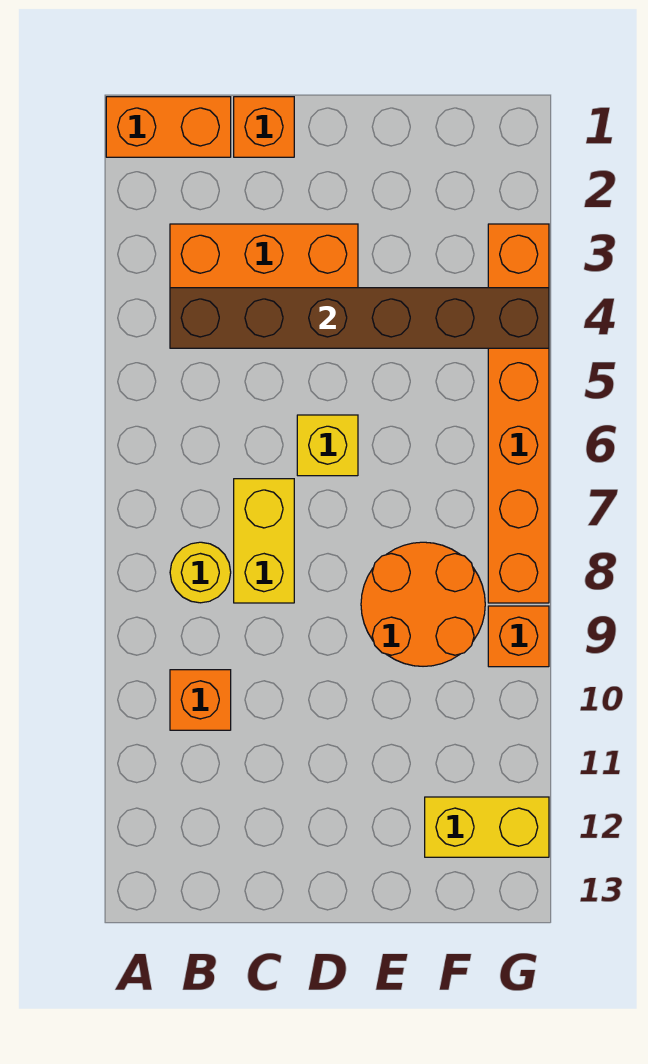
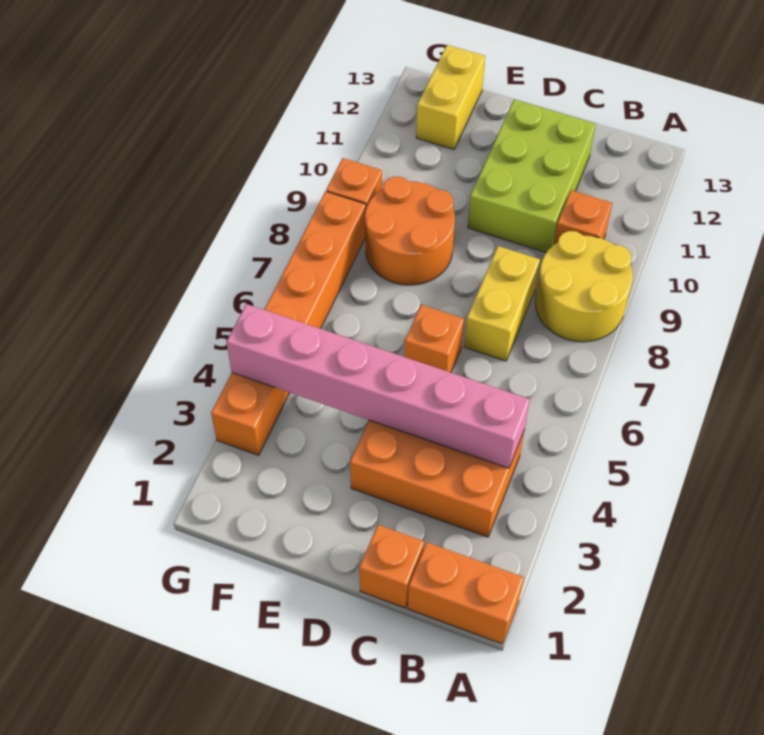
brown 1x6 brick [170,288,549,348] -> pink 1x6 brick [226,304,530,468]
yellow 1x1 round brick [170,542,231,603] -> yellow 2x2 round brick [535,231,633,342]
none -> lime 2x3 brick [468,99,596,252]
yellow 1x1 brick [297,415,358,476] -> orange 1x1 brick [404,305,464,373]
yellow 1x2 brick [425,797,549,857] -> yellow 1x2 brick turned to [416,45,485,149]

